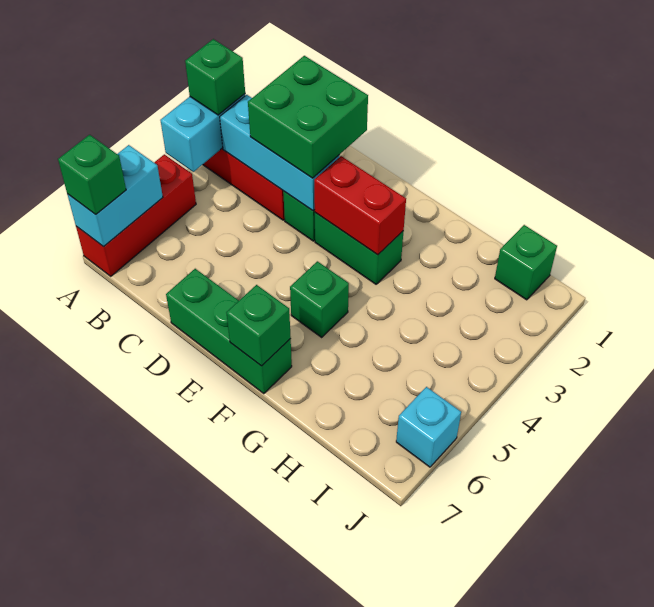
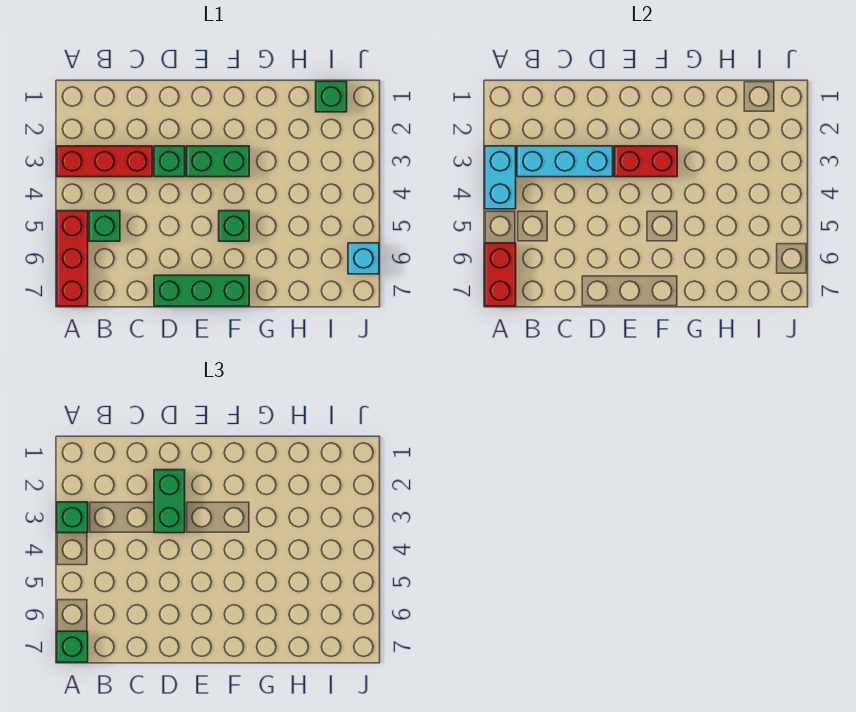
cyan 1x2 brick [67,145,163,247] -> red 1x2 brick [485,243,516,306]
green 2x2 brick [248,56,368,178] -> green 1x2 brick [154,470,185,533]
green 1x1 brick [226,285,291,366] -> green 1x1 brick moved to [89,211,120,241]

